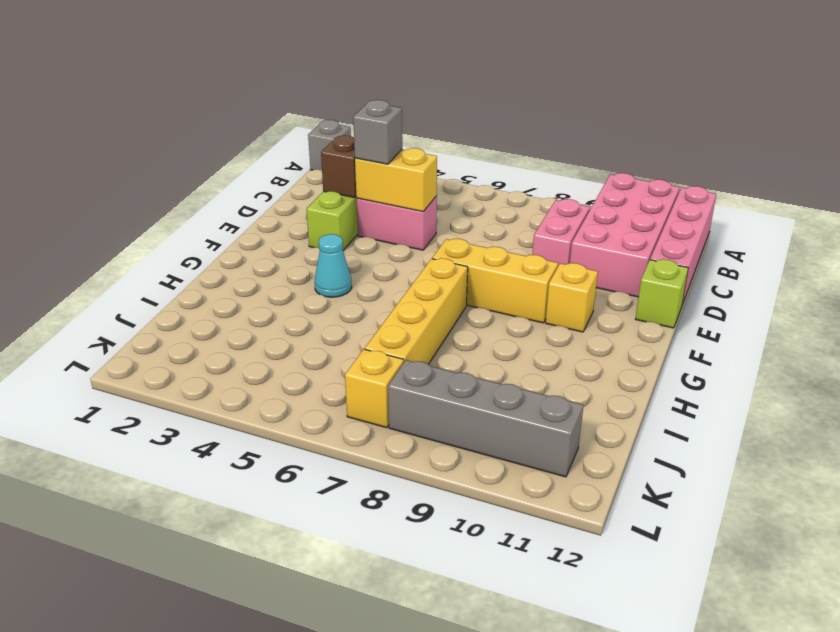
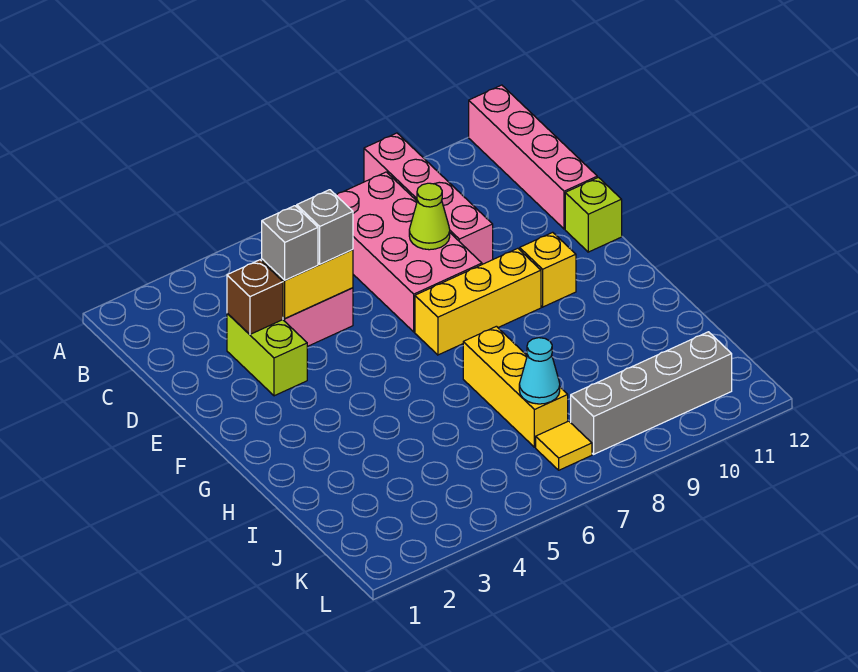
grey 1x1 brick [308,120,351,170] -> grey 1x1 brick moved to [297,190,353,264]
pink 2x4 brick [570,173,680,297] -> pink 2x4 brick moved to [336,172,482,332]
pink 1x2 brick [532,199,590,266] -> pink 1x4 brick [364,133,493,264]
none -> lime 1x1 cone [409,183,450,250]
cyan 1x1 cone [315,234,352,297] -> cyan 1x1 cone moved to [519,338,560,404]
yellow 1x4 brick [365,258,468,364] -> yellow 1x3 brick [463,326,568,447]
yellow 1x1 brick [345,349,404,428] -> yellow 1x1 tile [536,421,592,470]

